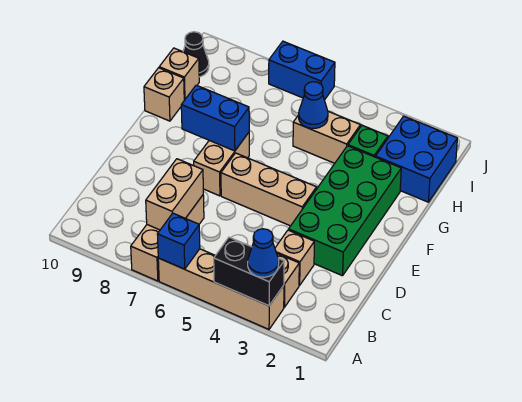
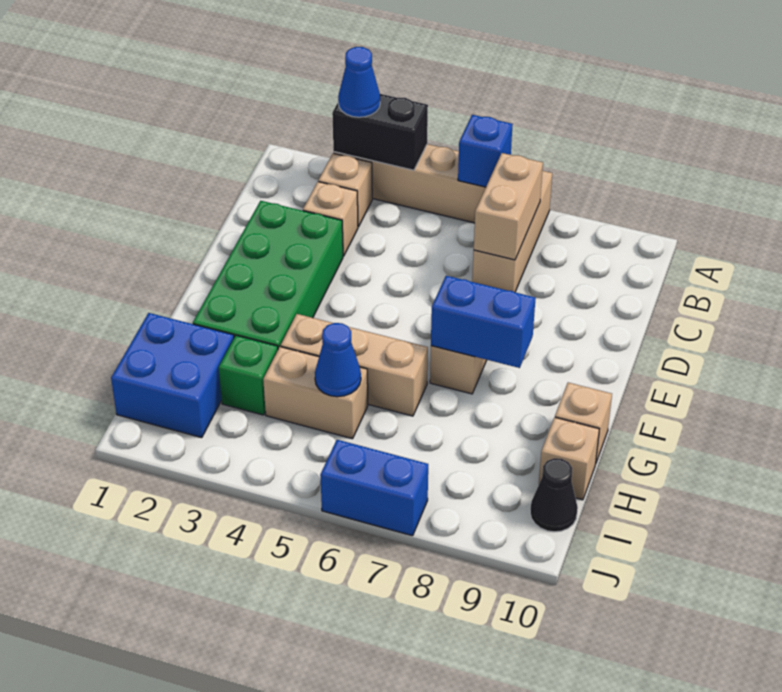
tan 1x3 brick [221,153,317,226] -> tan 1x3 brick moved to [281,314,428,416]

